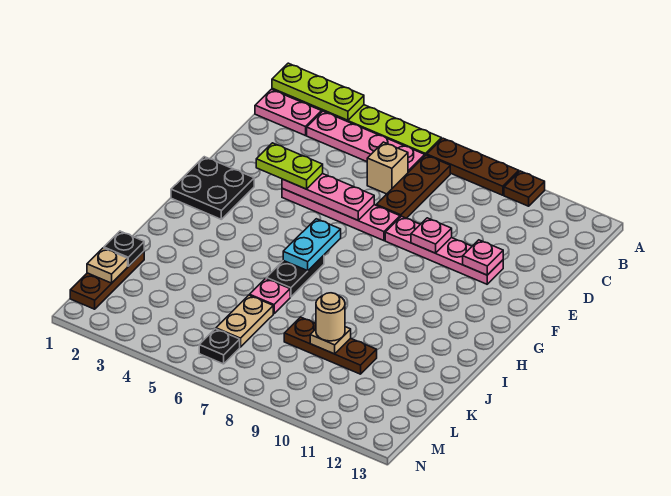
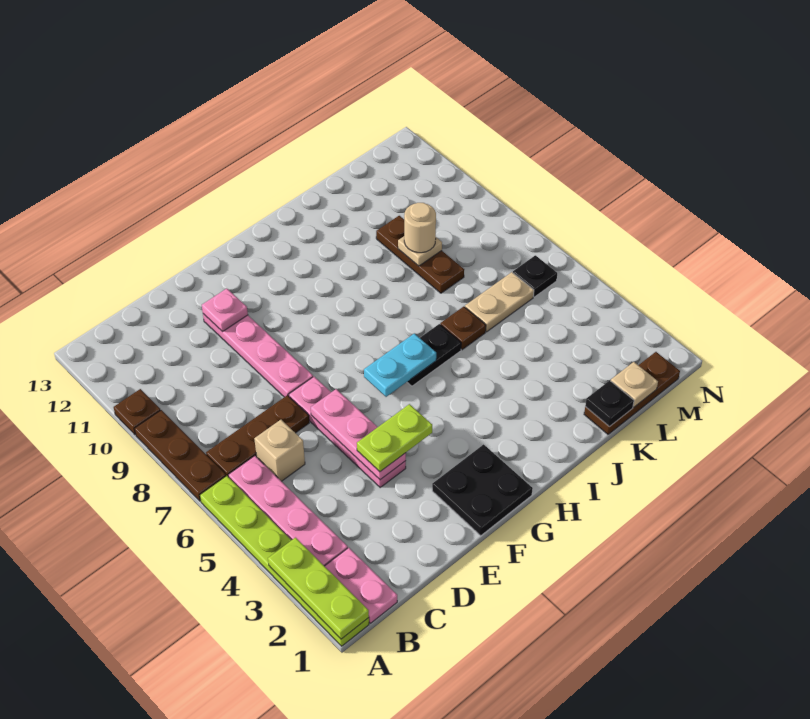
lime 1x2 plate [256,143,323,189] -> lime 1x2 plate turned to [357,404,432,472]
pink 1x1 plate [411,218,452,253] -> none
pink 1x1 plate [250,278,290,313] -> brown 1x1 plate [440,307,486,350]

